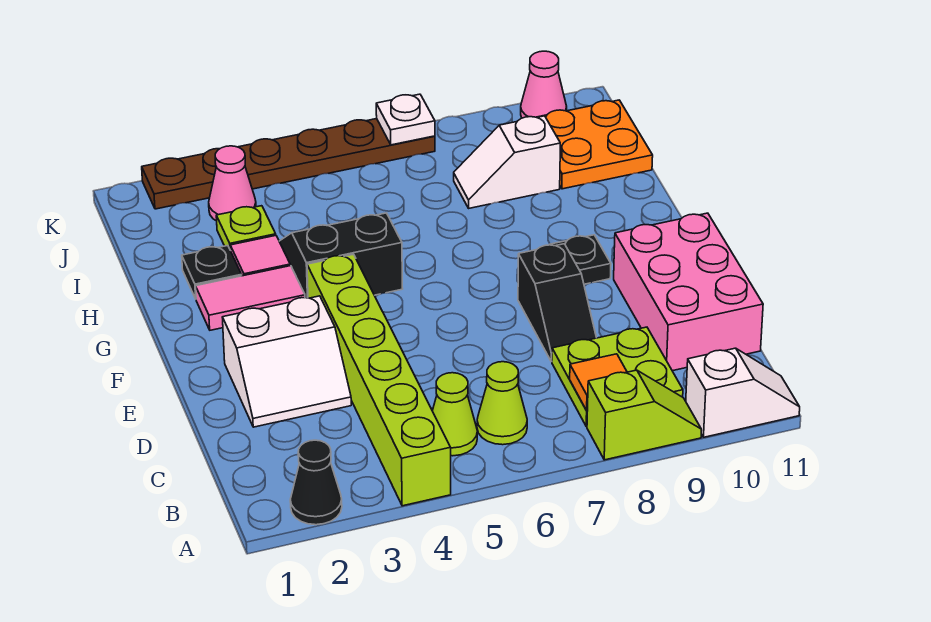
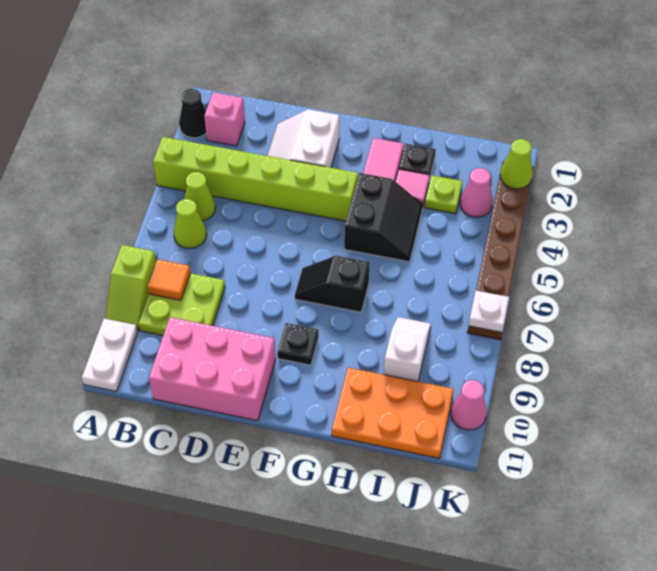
white 1x2 slope [686,348,800,437] -> white 1x2 plate [82,318,138,391]
none -> pink 1x1 brick [204,92,245,146]
black 1x2 slope [518,244,596,362] -> black 1x2 slope moved to [295,256,370,312]
orange 2x2 plate [536,100,653,189] -> orange 2x3 plate [332,368,454,458]
none -> lime 1x1 cone [500,139,533,189]

